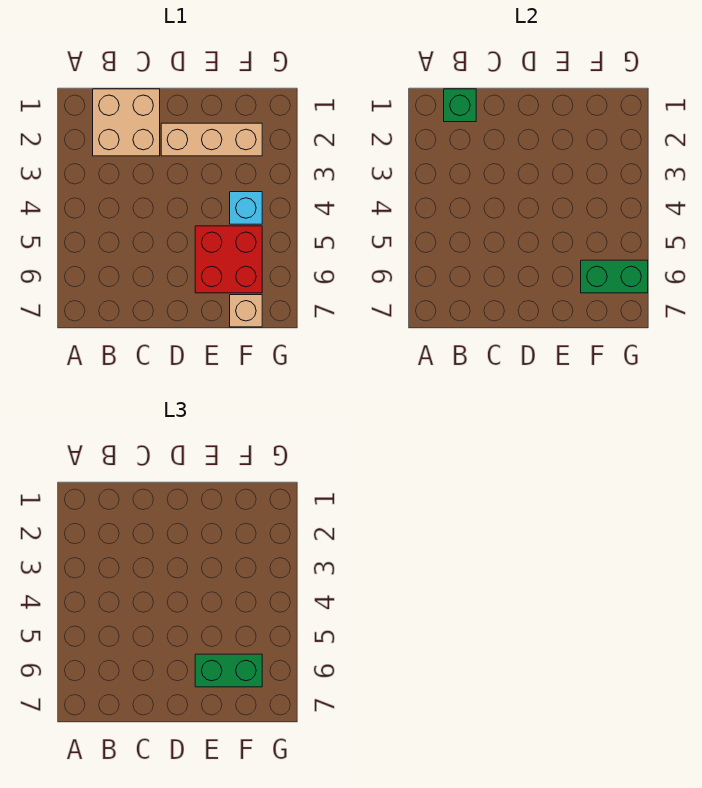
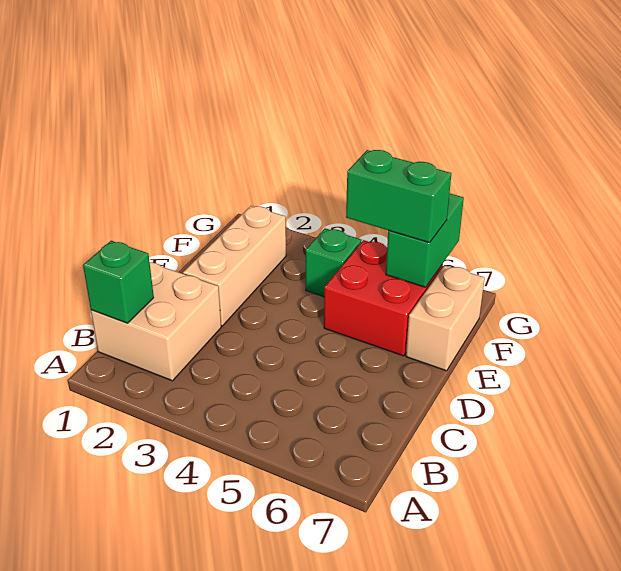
green 1x2 brick [195,654,262,687] -> green 1x2 brick turned to [346,150,451,243]
cyan 1x1 brick [230,192,262,224] -> green 1x1 brick [306,228,362,296]
tan 1x1 brick [230,295,262,327] -> tan 1x2 brick [406,265,485,371]

